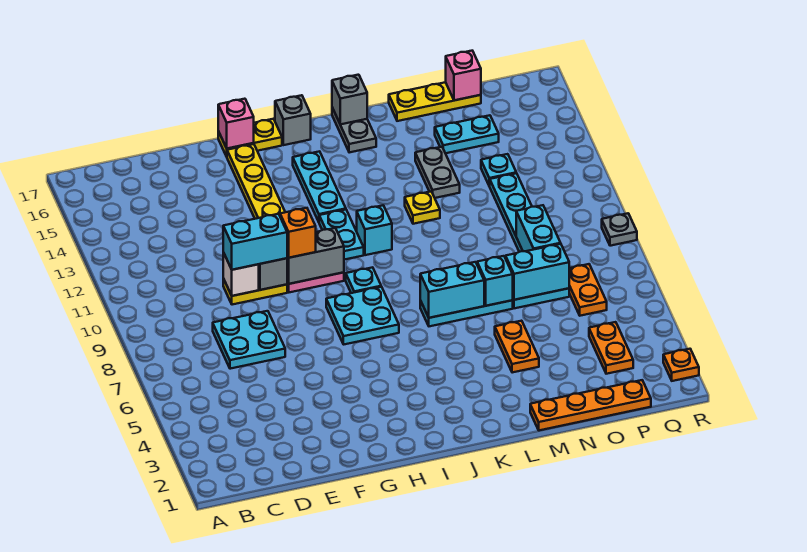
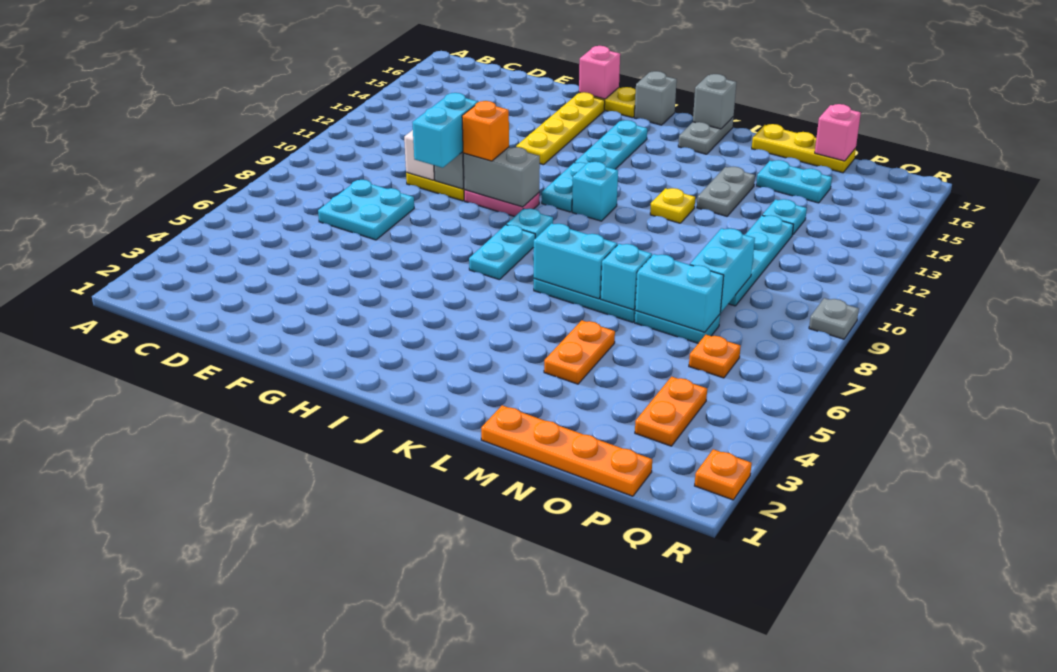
cyan 1x2 brick [223,214,287,270] -> cyan 1x2 brick turned to [412,93,478,168]
cyan 2x2 plate [326,287,399,344] -> cyan 1x2 plate [469,225,535,280]
orange 1x2 plate [569,264,607,316] -> orange 1x1 plate [689,335,741,378]

